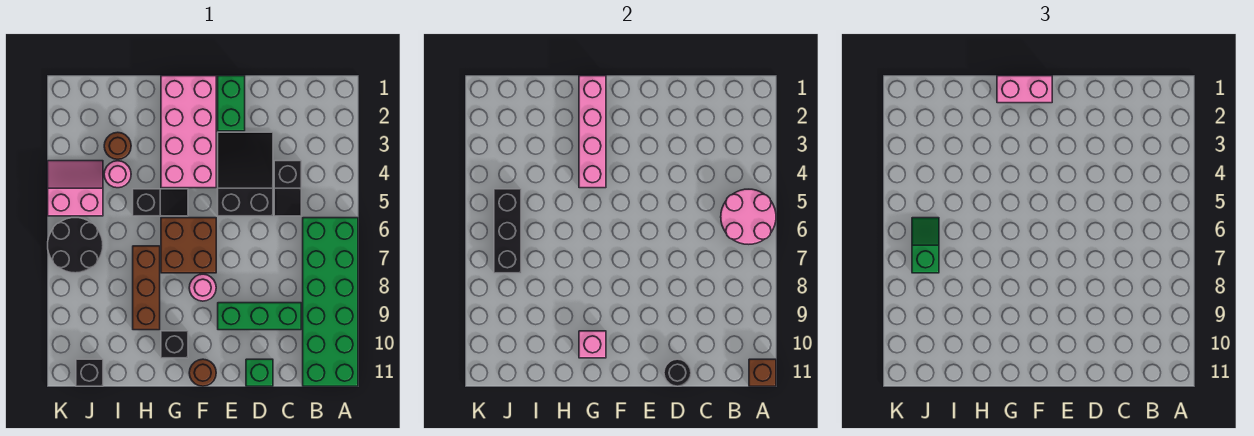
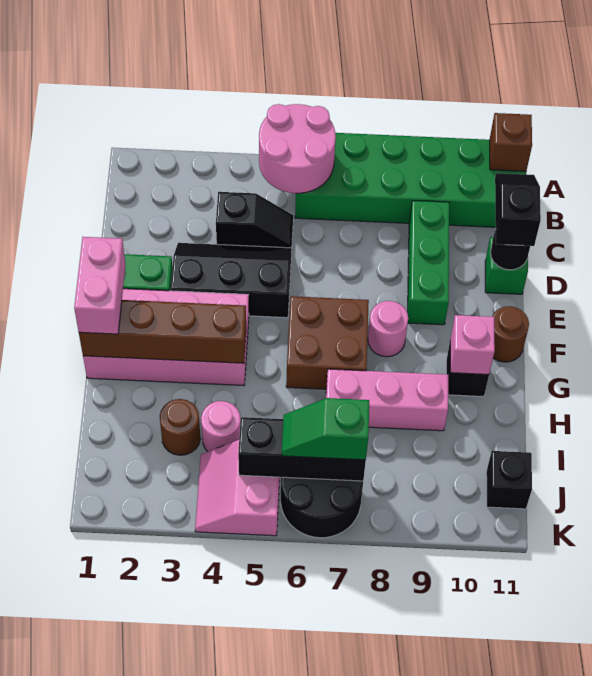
black 2x3 slope [218,132,273,216] -> black 2x3 slope turned to [171,243,292,318]
pink 1x4 brick [579,76,606,188] -> brown 1x4 brick [79,300,246,363]
black 1x2 slope [133,189,188,216] -> black 1x2 slope moved to [495,173,541,246]
brown 1x3 brick [133,246,160,330] -> pink 1x3 brick [326,369,448,431]

